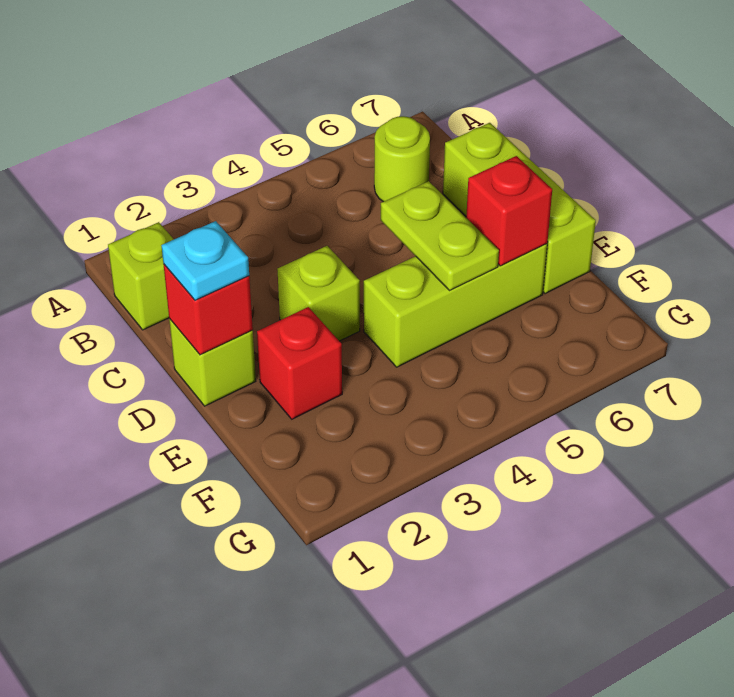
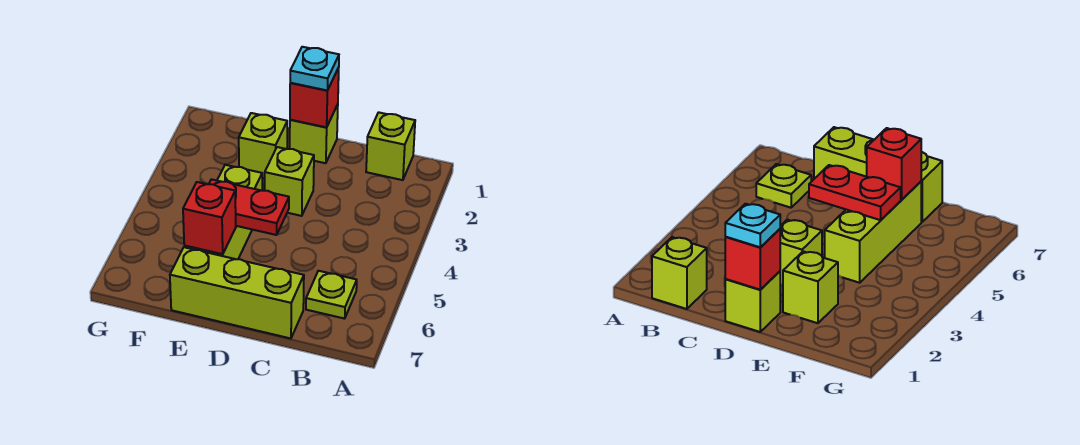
lime 1x1 round brick [374,116,430,202] -> lime 1x1 plate [306,271,357,319]
lime 1x2 plate [381,181,499,291] -> red 1x2 plate [209,179,289,235]
red 1x1 brick [257,307,342,419] -> lime 1x1 brick [239,113,287,178]

